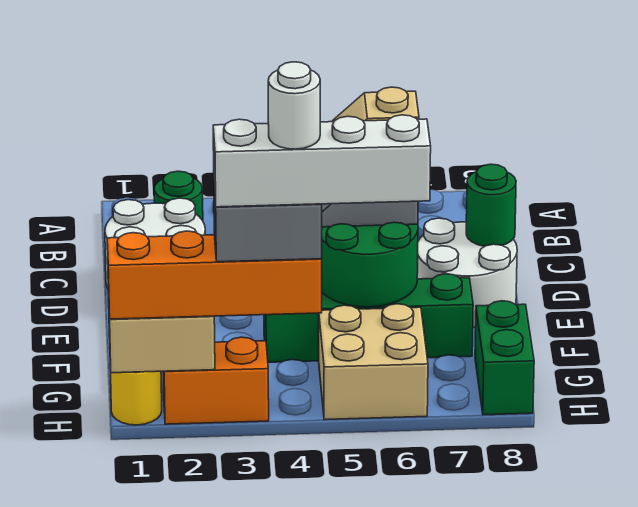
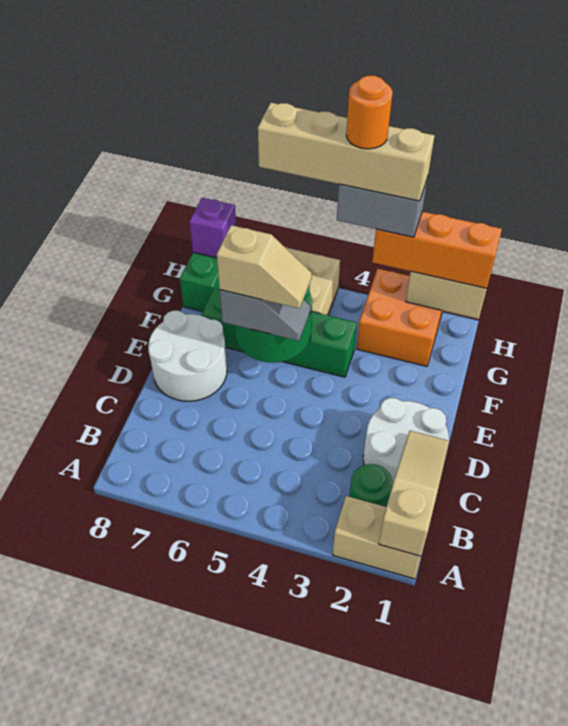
none -> tan 1x2 brick [333,496,421,579]
none -> tan 1x3 slope [379,431,449,556]
green 1x1 round brick [466,164,516,246] -> none
yellow 1x1 round brick [110,365,162,425] -> none
orange 1x4 brick [107,231,322,319] -> orange 1x3 brick [372,212,502,288]
orange 1x2 brick [163,337,269,424] -> orange 2x2 brick [357,269,442,366]
white 1x4 brick [213,115,431,207] -> tan 1x4 brick [258,103,435,201]
white 1x1 round brick [268,62,320,149] -> orange 1x1 round brick [346,76,393,149]
none -> purple 1x1 brick [189,198,236,258]

